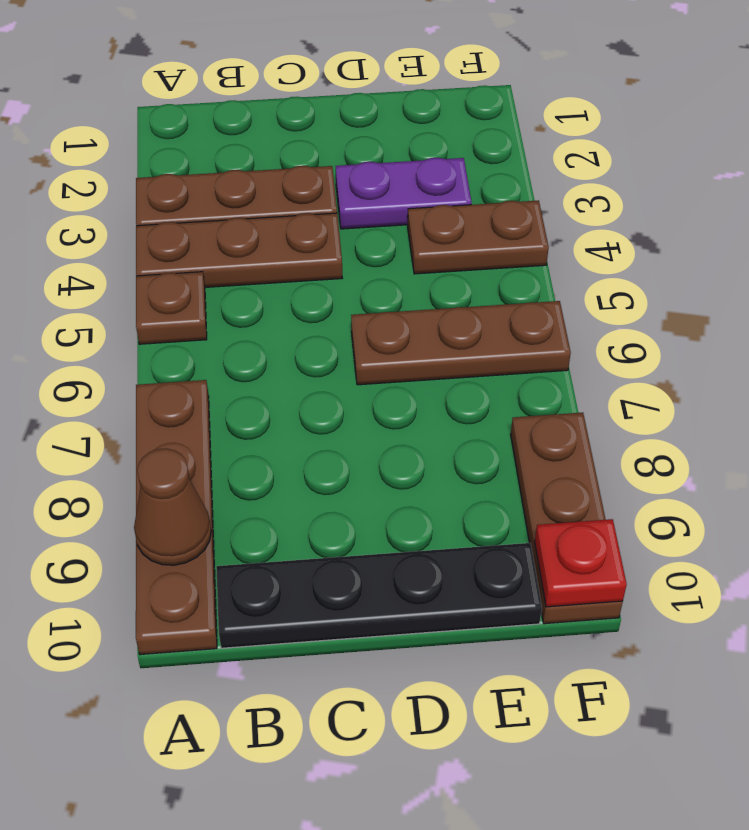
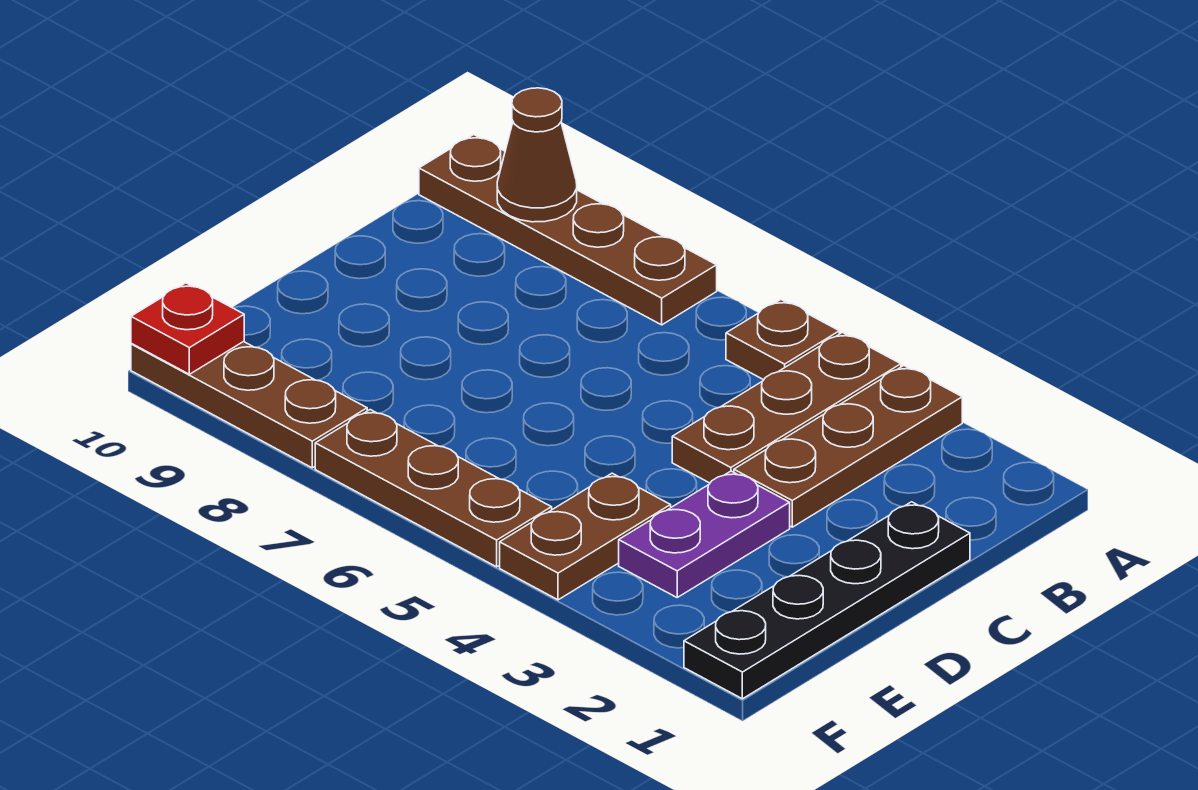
black 1x4 plate [216,543,542,648] -> black 1x4 plate moved to [684,502,970,699]
brown 1x3 plate [351,301,571,385] -> brown 1x3 plate turned to [315,410,552,567]

